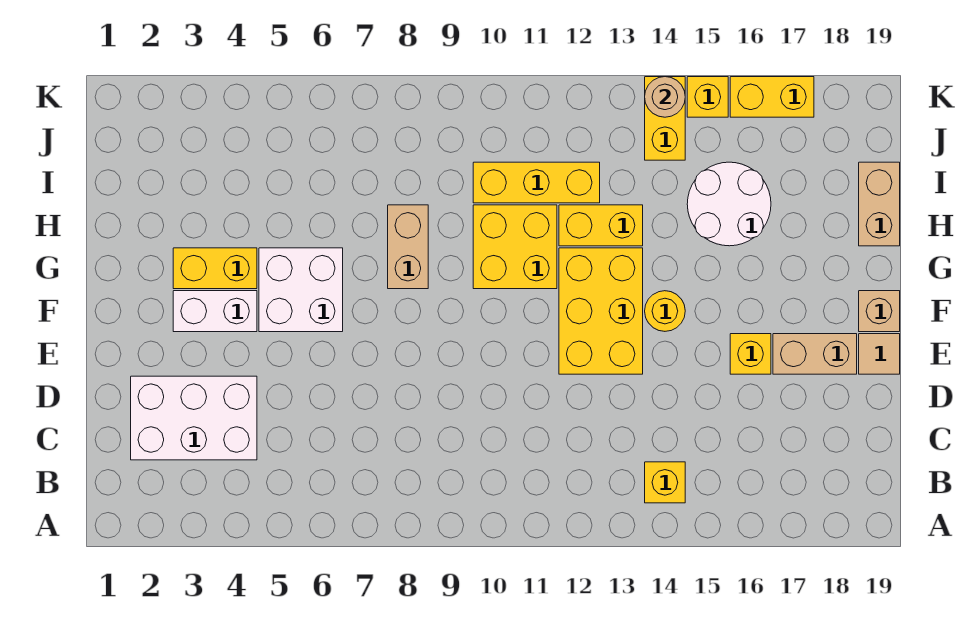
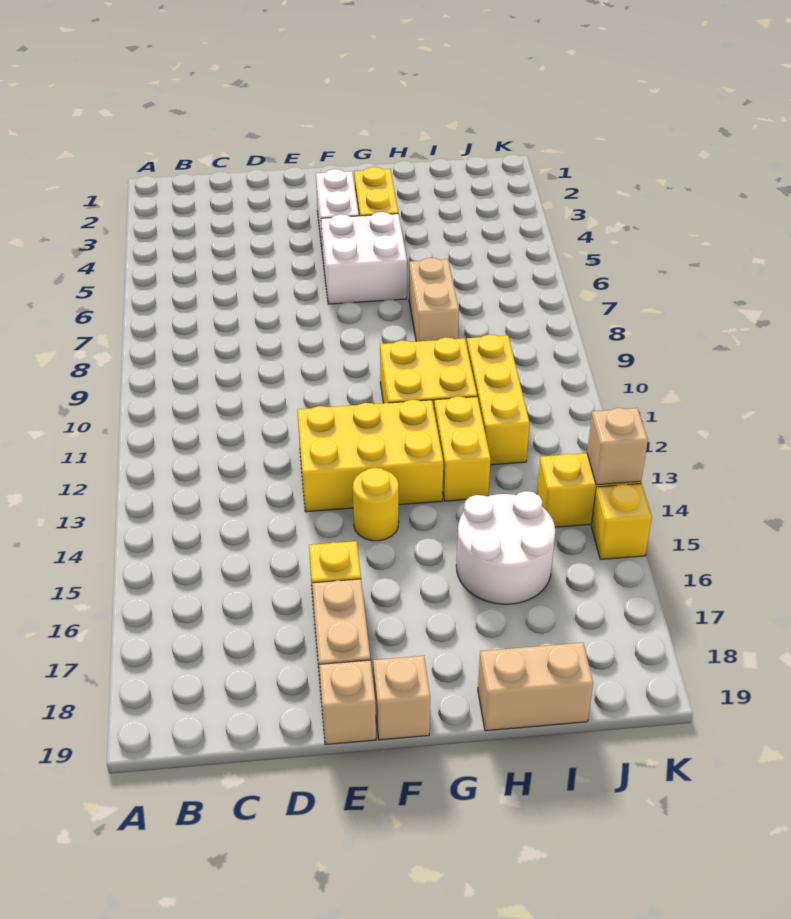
yellow 1x1 brick [645,462,685,503] -> none
white 2x3 brick [131,376,257,460] -> none
tan 1x1 tile [859,334,900,374] -> tan 1x1 brick [319,660,376,744]
tan 1x2 brick [388,205,428,289] -> tan 1x2 brick turned to [409,258,459,342]
tan 1x1 round brick [645,77,685,117] -> tan 1x1 brick [587,408,648,485]
yellow 1x2 brick [730,77,814,117] -> none

